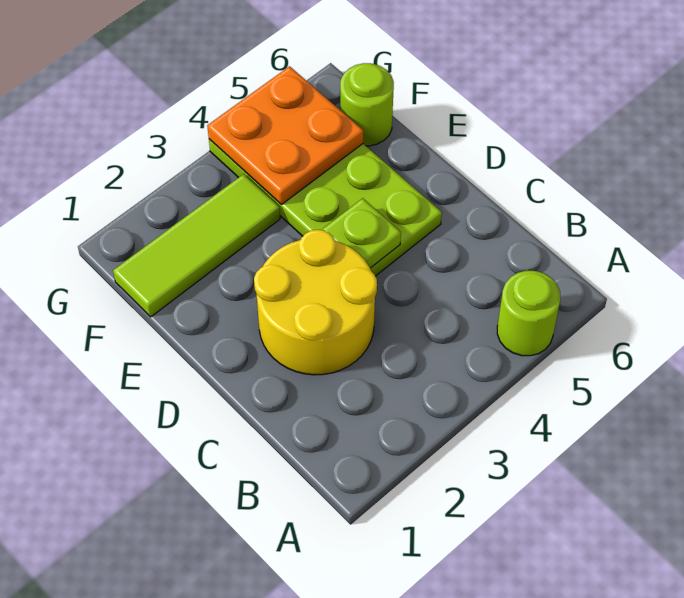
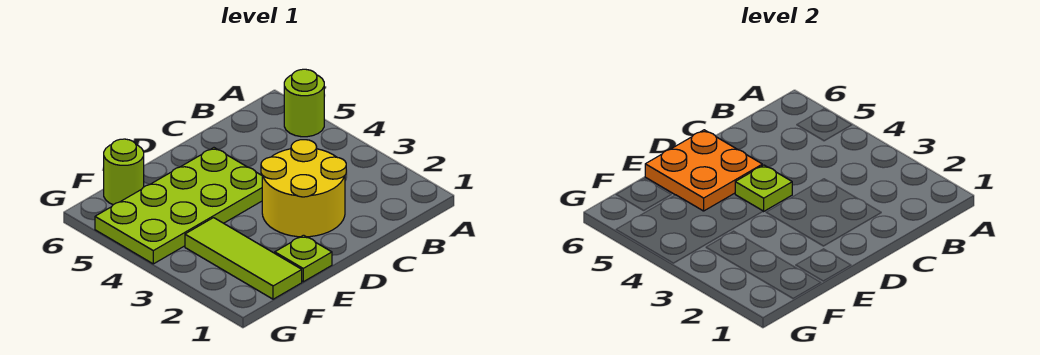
none -> lime 1x1 plate [275,235,332,282]
orange 2x2 plate [207,66,364,204] -> orange 2x2 plate moved to [645,130,762,211]

